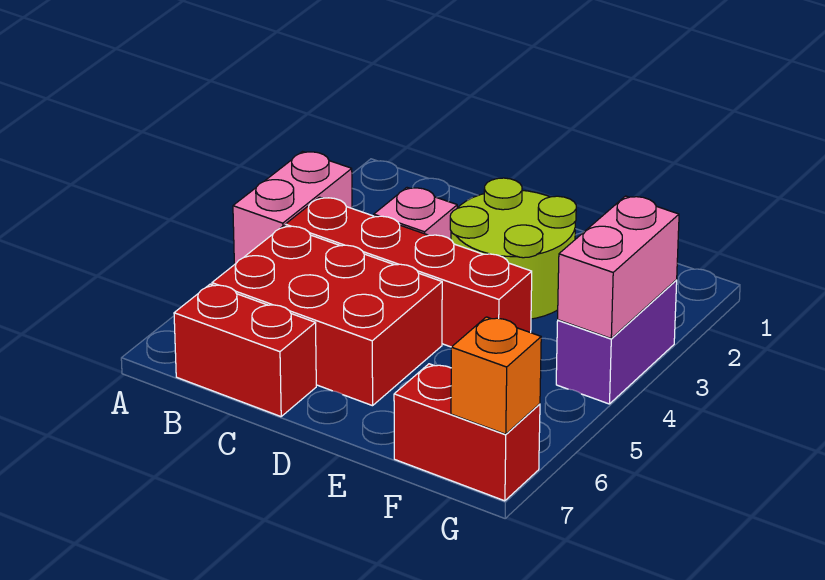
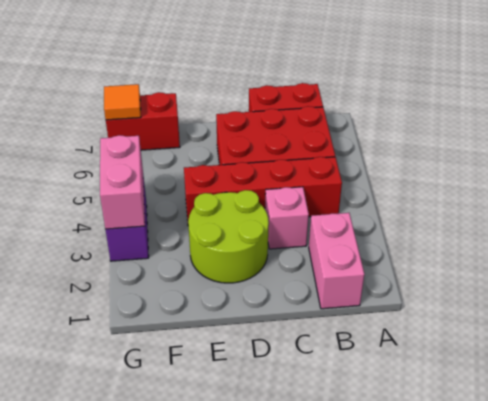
pink 1x2 brick [233,152,352,265] -> pink 1x2 brick moved to [309,213,365,309]
orange 1x1 brick [451,317,541,434] -> orange 1x1 tile [104,84,141,120]

